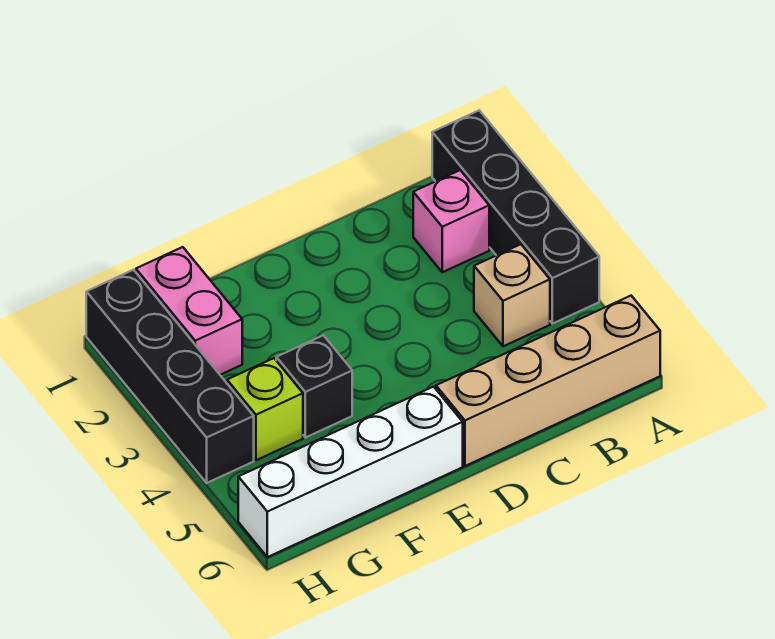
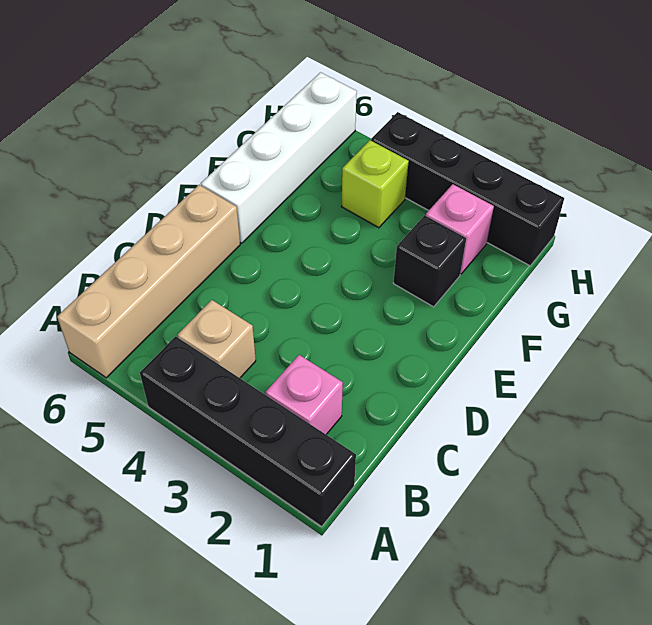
black 1x1 brick [276,335,352,438] -> black 1x1 brick moved to [393,215,466,307]
pink 1x2 brick [136,247,242,375] -> pink 1x1 brick [426,184,494,274]

